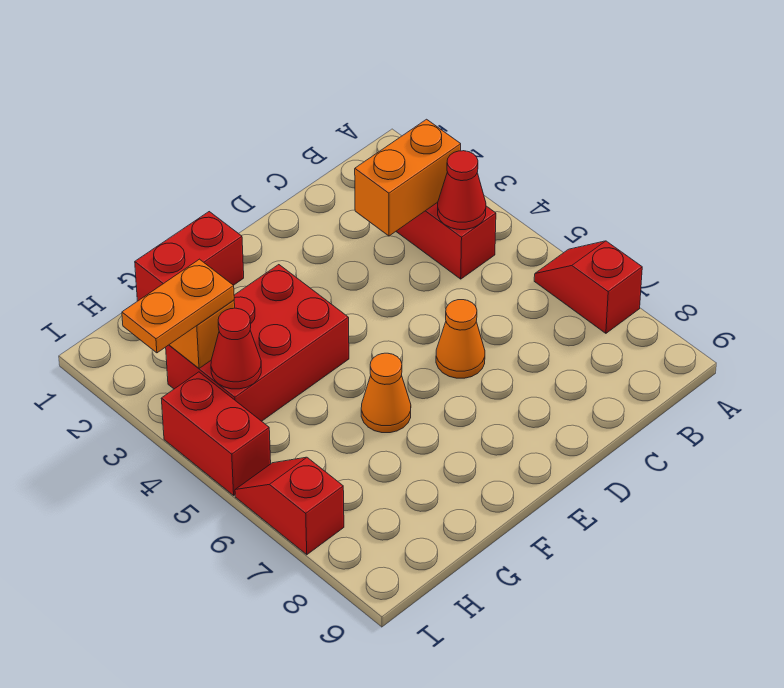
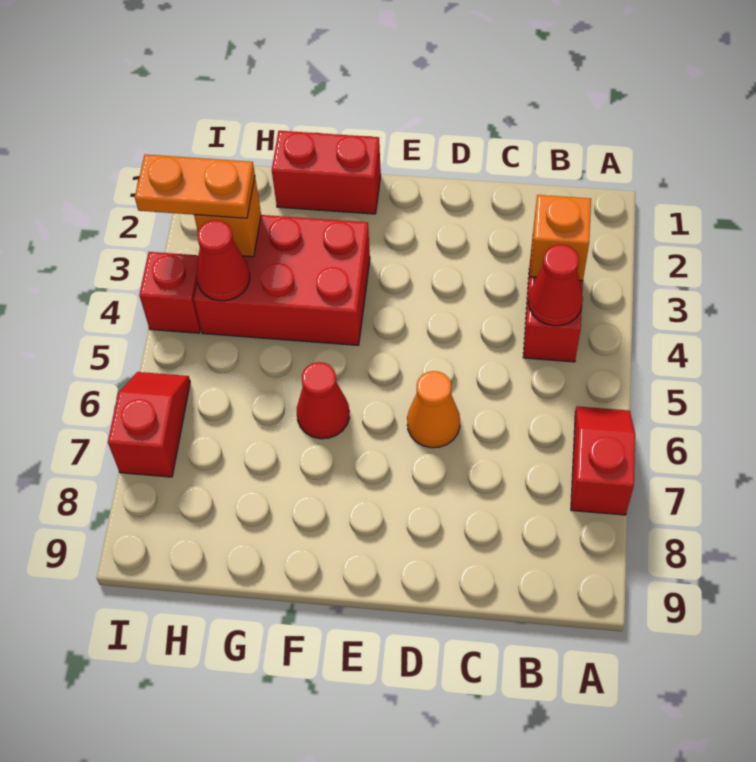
orange 1x2 brick [355,119,461,236] -> orange 1x1 brick [530,195,591,281]
orange 1x1 cone [361,353,411,433] -> red 1x1 cone [297,362,349,439]
red 1x2 brick [161,372,271,495] -> red 1x1 brick [139,252,201,333]

